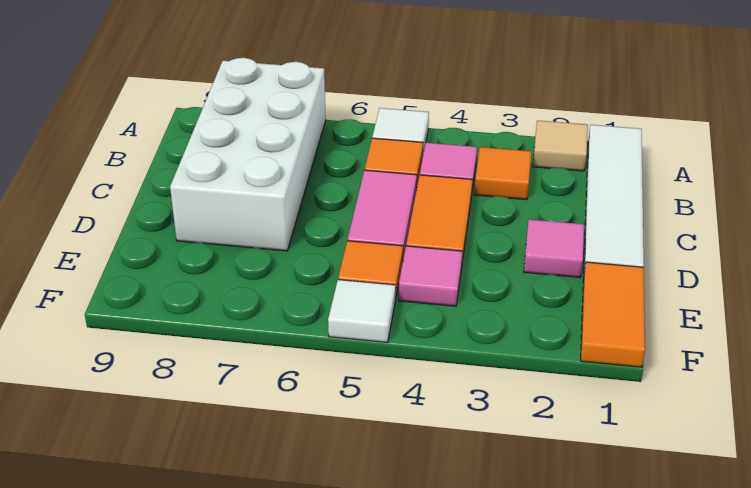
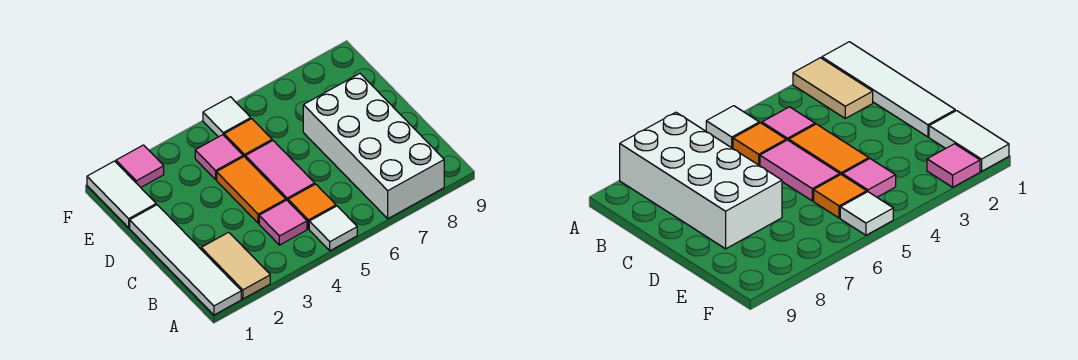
tan 1x1 tile [533,120,588,171] -> tan 1x2 tile [201,232,270,299]
orange 1x1 tile [474,147,532,200] -> none
pink 1x1 tile [524,219,584,277] -> pink 1x1 tile moved to [116,145,164,187]
orange 1x2 tile [581,262,645,367] -> white 1x2 tile [87,161,156,228]

